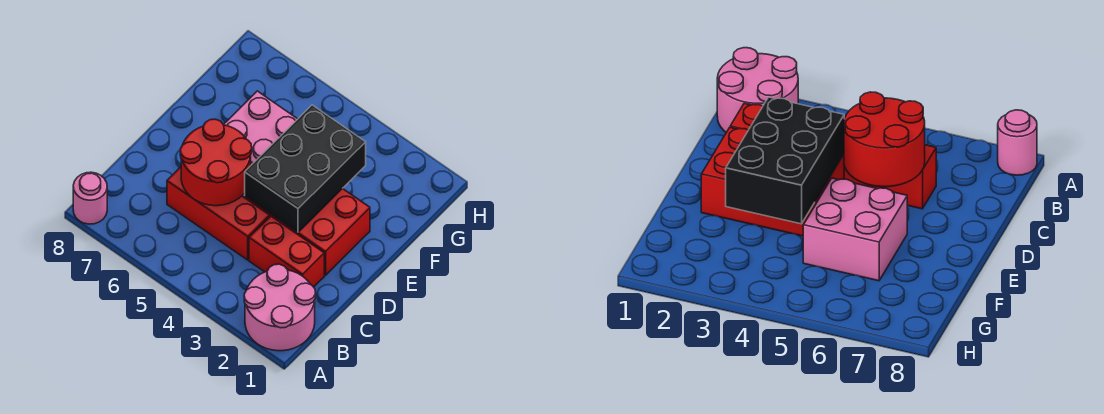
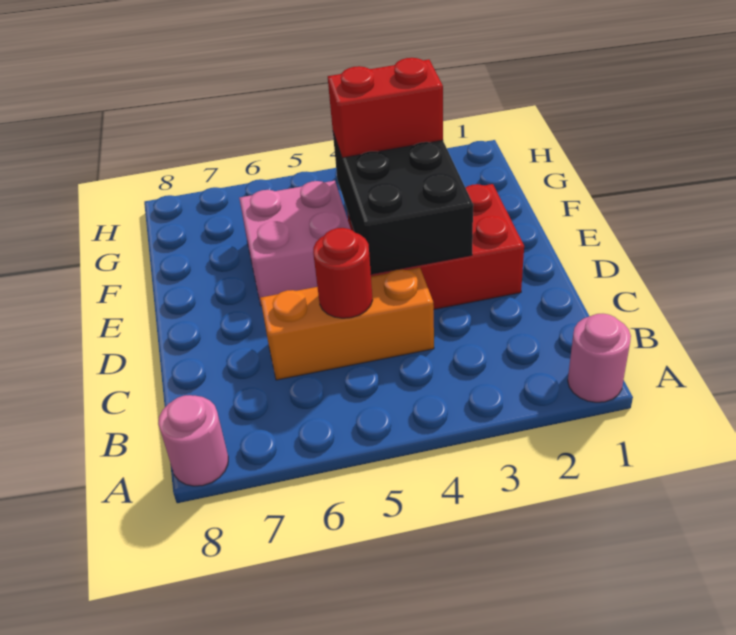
pink 2x2 round brick [244,264,316,351] -> pink 1x1 round brick [568,314,631,402]
red 1x2 brick [249,216,324,287] -> red 1x2 brick moved to [328,58,443,158]
red 1x3 brick [167,167,270,260] -> orange 1x3 brick [260,268,434,380]
red 2x2 round brick [180,119,252,206] -> red 1x1 round brick [313,228,373,318]

